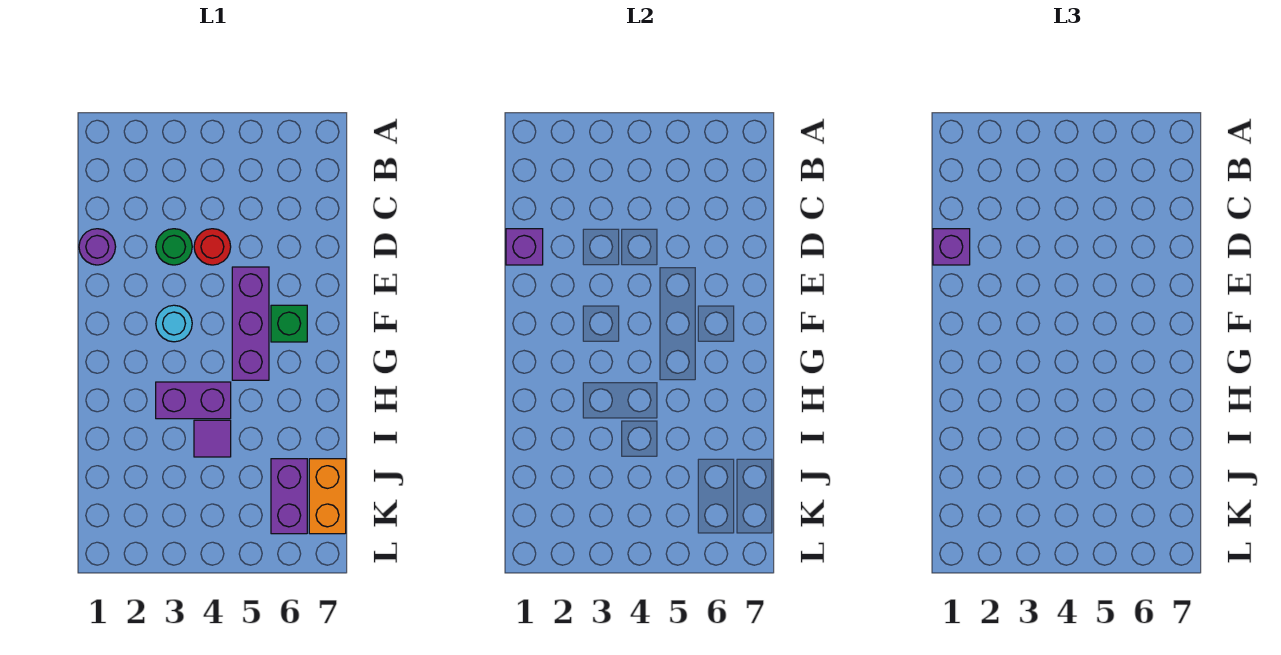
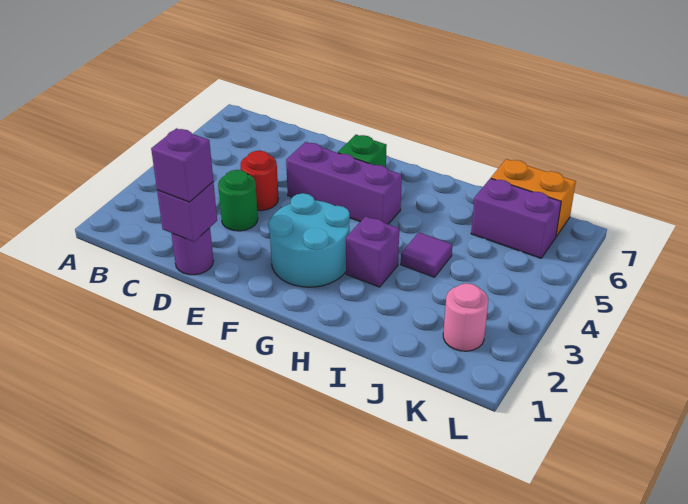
cyan 1x1 round brick [156,305,192,342] -> cyan 2x2 round brick [268,193,350,287]
purple 1x2 brick [156,382,231,419] -> purple 1x1 brick [346,216,399,287]
none -> pink 1x1 round brick [443,283,488,351]

